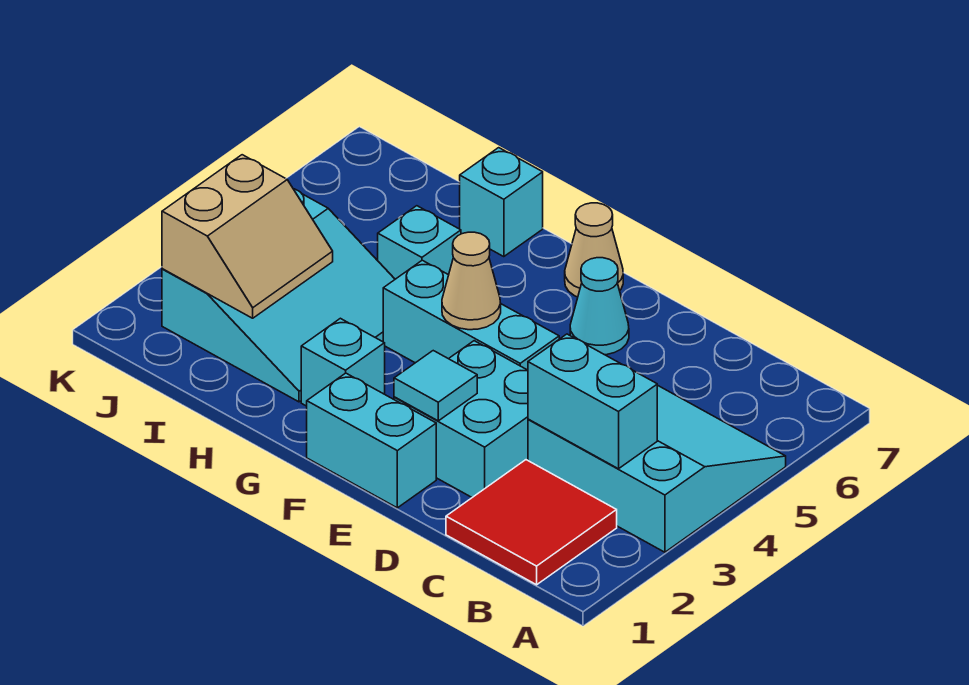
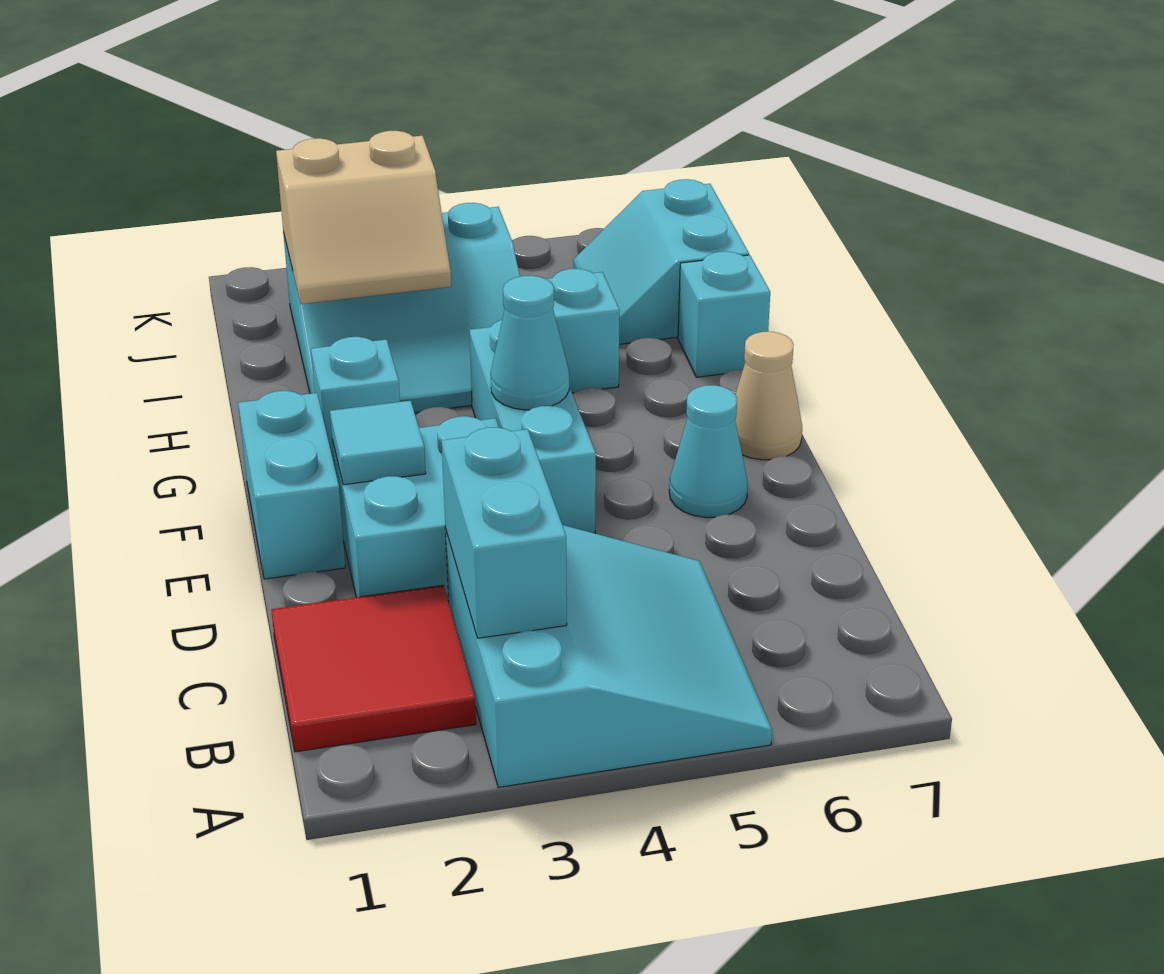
tan 1x1 cone [442,232,501,330] -> cyan 1x1 cone [491,276,569,410]
none -> cyan 2x2 slope [573,179,749,344]

